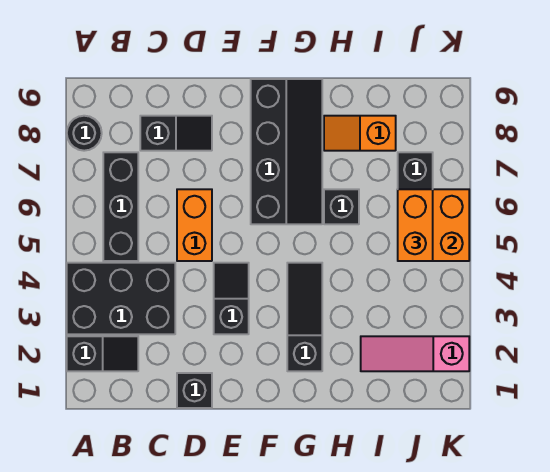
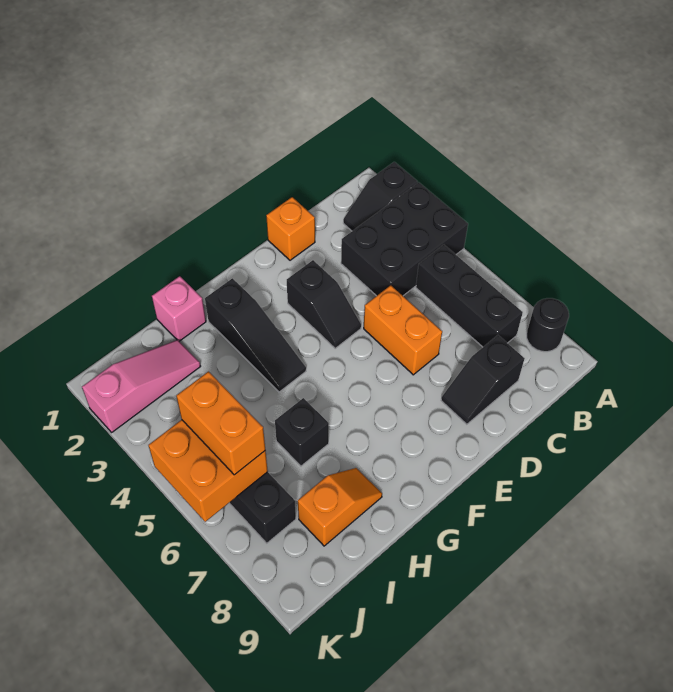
black 1x1 brick [177,373,212,408] -> orange 1x1 brick [266,197,315,260]
black 2x4 slope [251,79,322,224] -> none
none -> pink 1x1 brick [152,276,206,341]

